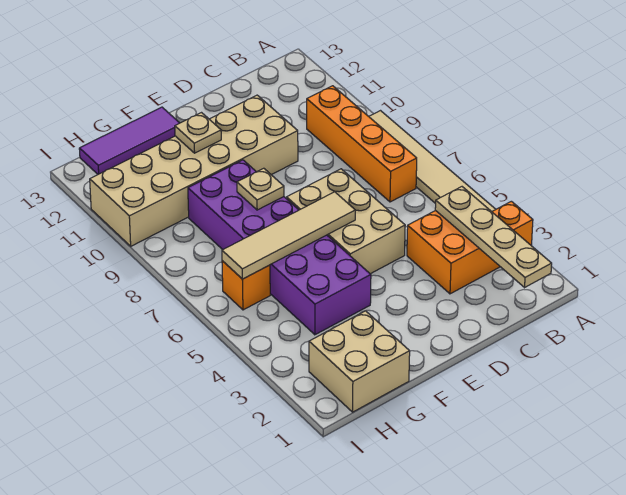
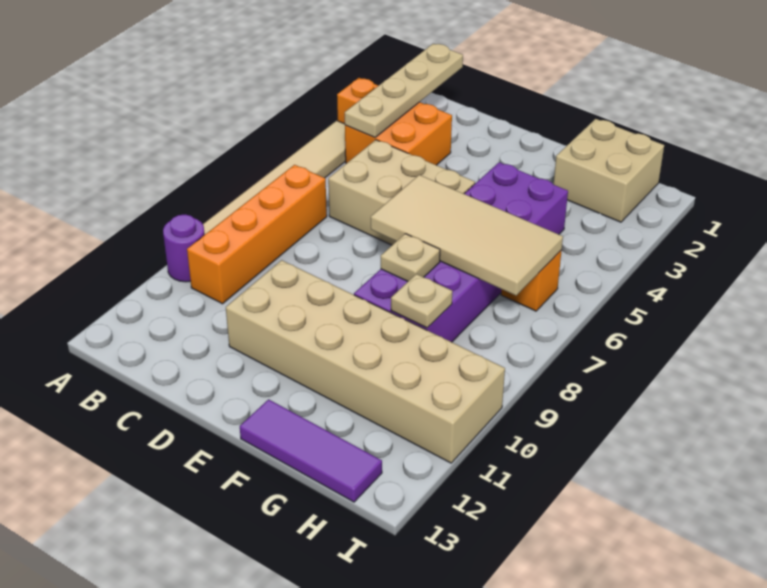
none -> purple 1x1 round brick [163,214,205,282]
tan 2x3 brick [287,169,405,274] -> tan 2x3 brick turned to [328,140,475,245]
tan 1x4 tile [222,192,355,279] -> tan 2x4 tile [371,175,563,295]
tan 1x1 plate [175,113,221,153] -> tan 1x1 plate moved to [391,274,452,328]

